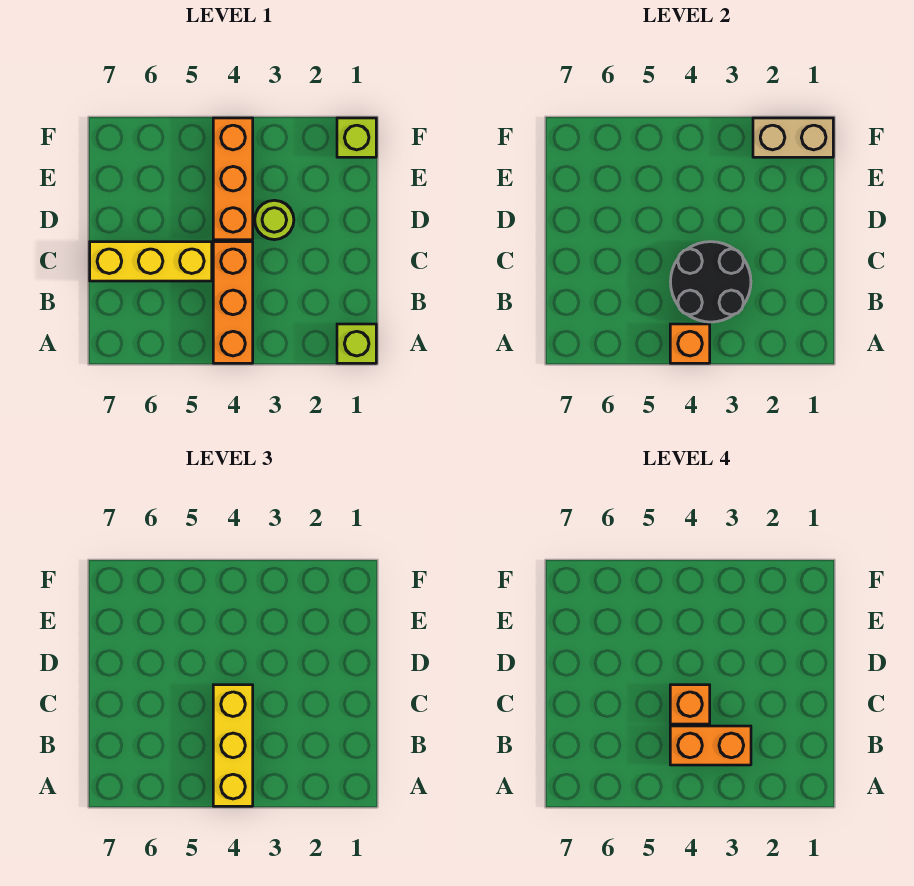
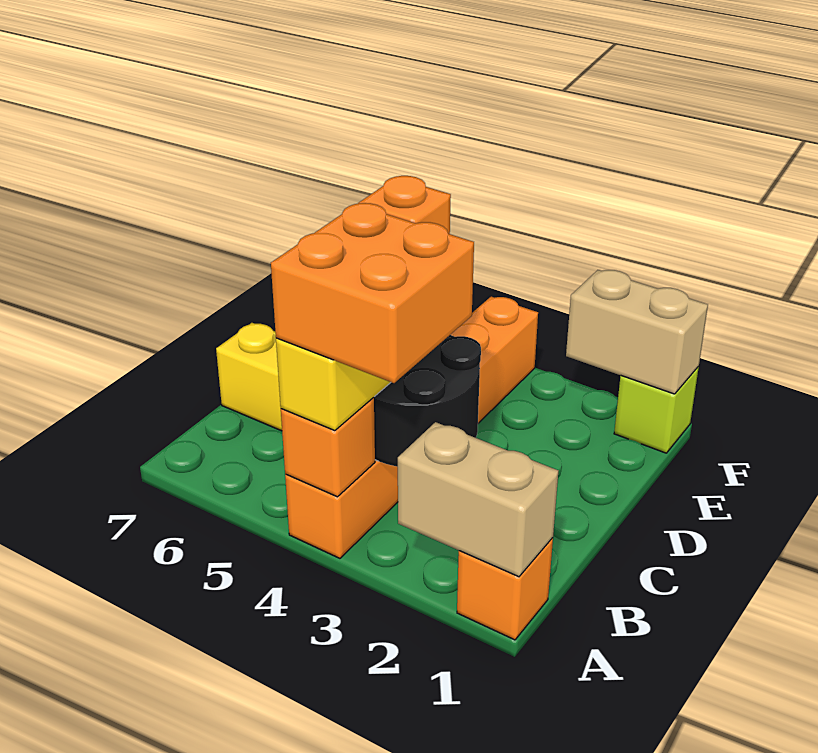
lime 1x1 brick [337,324,376,363] -> orange 1x1 brick [457,538,553,640]
none -> tan 1x2 brick [398,422,558,577]
orange 1x2 brick [670,726,751,765] -> orange 2x2 brick [271,203,474,383]
lime 1x1 round brick [255,200,294,240] -> none

